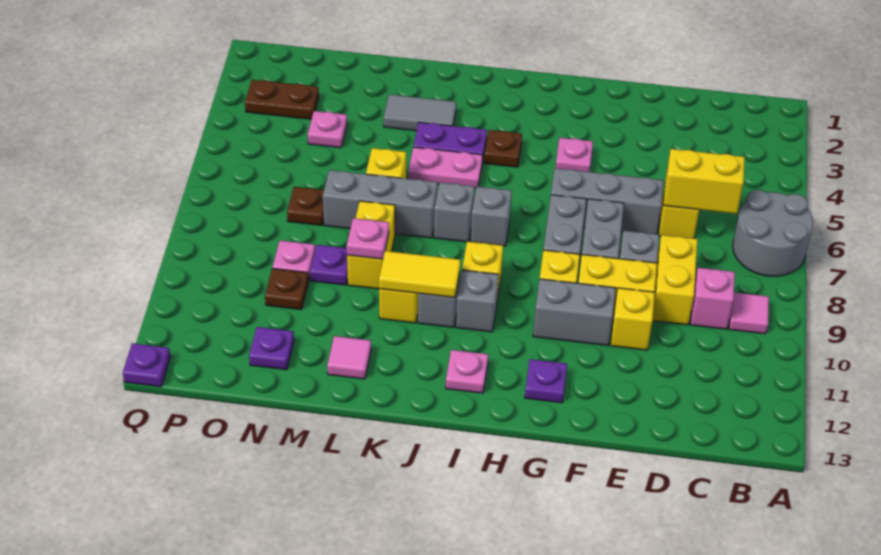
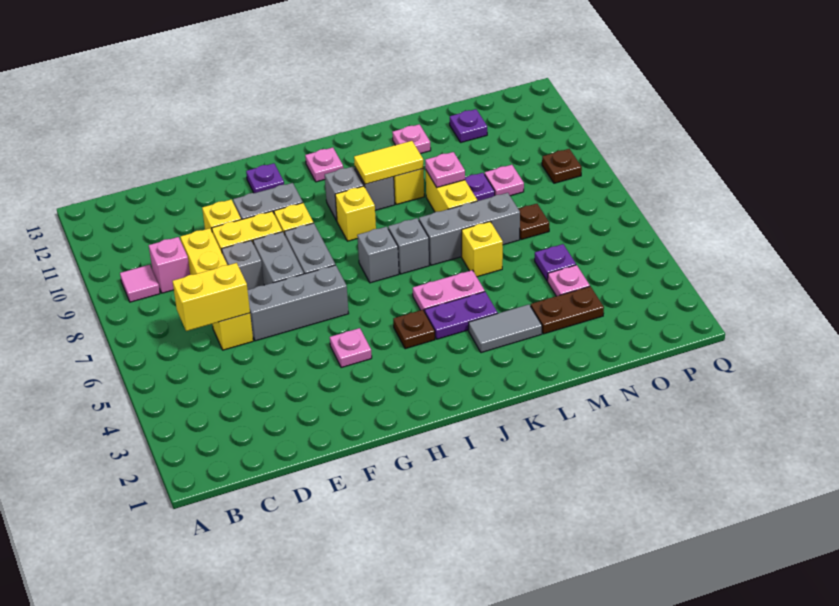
grey 2x2 round brick [733,190,813,276] -> none
pink 1x1 tile [327,336,371,379] -> pink 1x1 plate [392,124,431,154]
brown 1x1 plate [265,268,309,309] -> brown 1x1 plate moved to [542,149,582,183]
brown 1x2 plate [245,80,319,119] -> brown 1x2 plate moved to [531,286,604,334]
purple 1x1 plate [123,343,170,387] -> purple 1x1 plate moved to [535,244,576,281]

